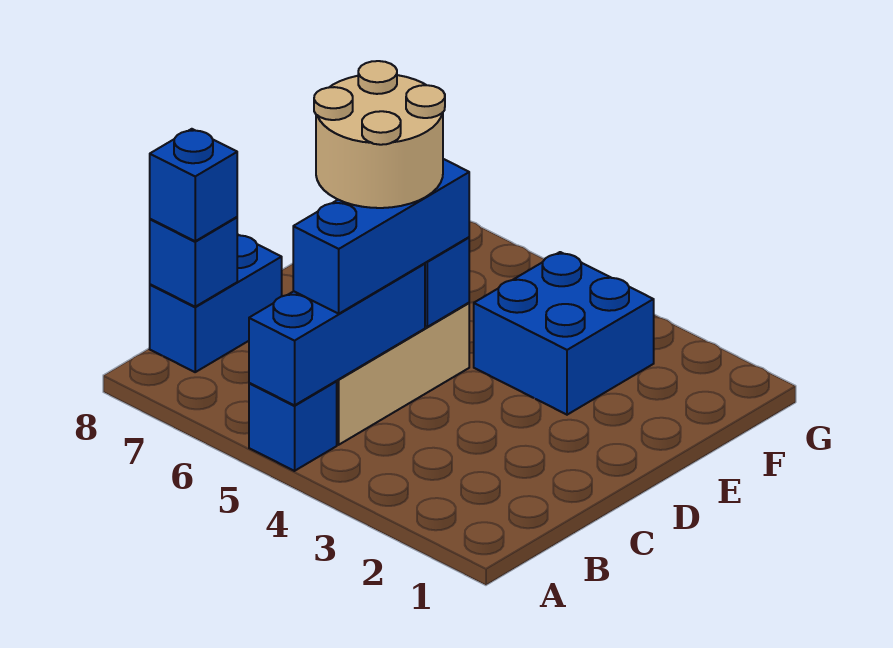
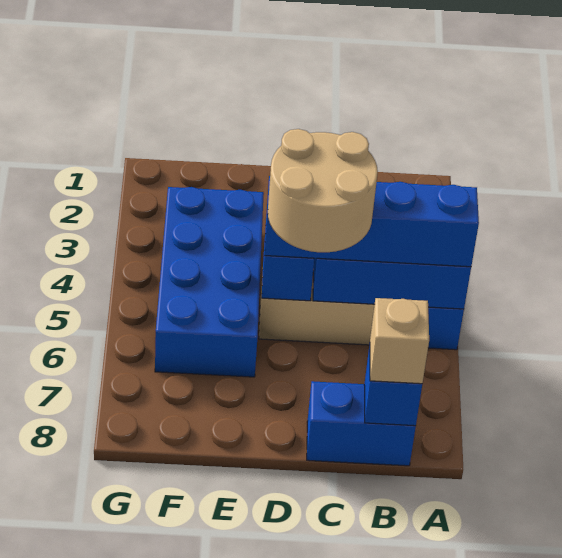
blue 1x3 brick [293,159,469,314] -> blue 1x4 brick [265,176,479,267]
blue 1x1 brick [150,129,237,241] -> tan 1x1 brick [370,298,429,384]
blue 2x2 brick [474,252,654,415] -> blue 2x4 brick [155,187,264,377]

